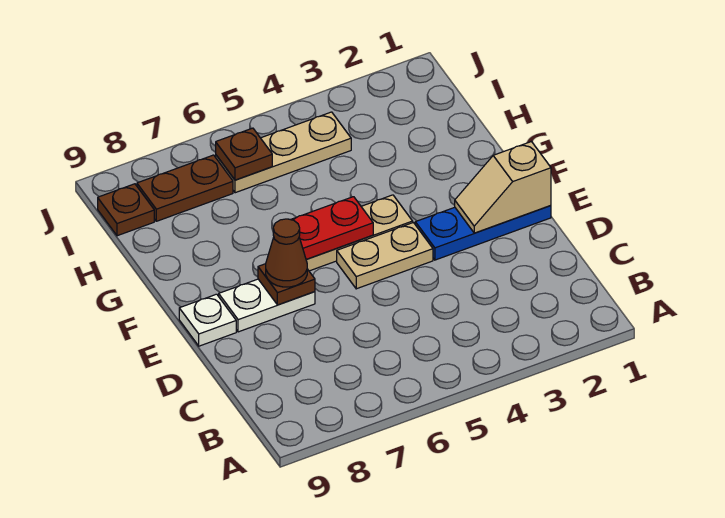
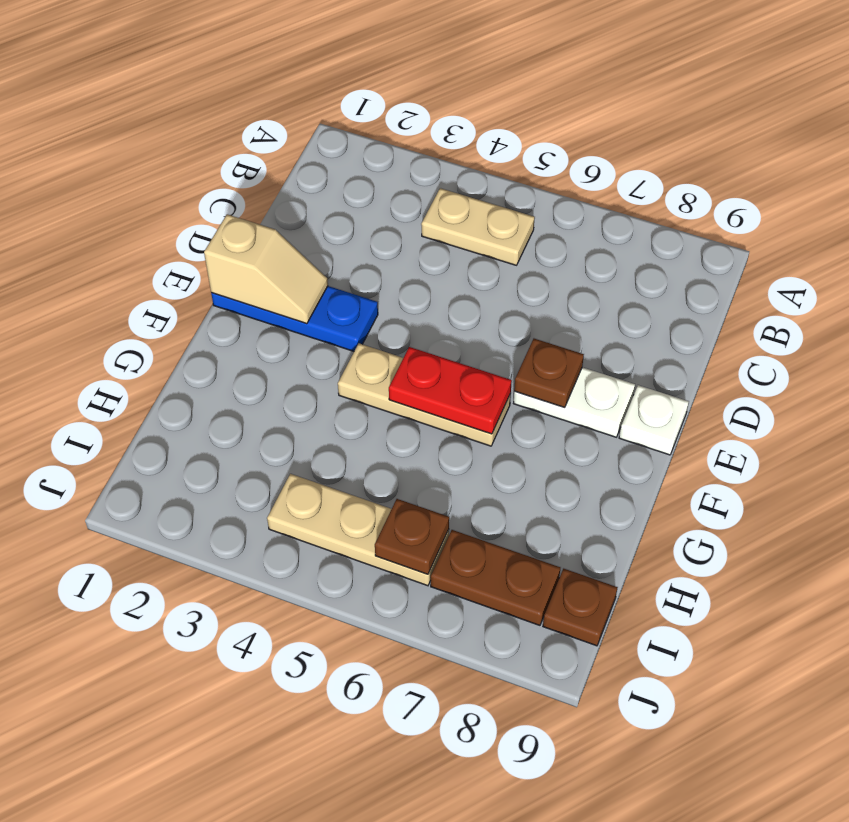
tan 1x2 plate [337,223,433,289] -> tan 1x2 plate moved to [421,188,535,265]
brown 1x1 cone [266,219,307,287] -> none

